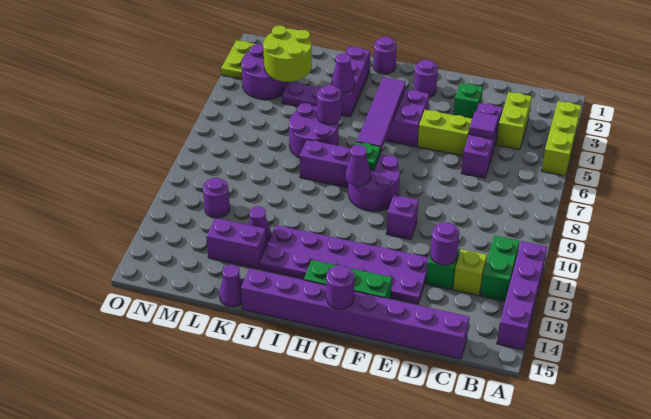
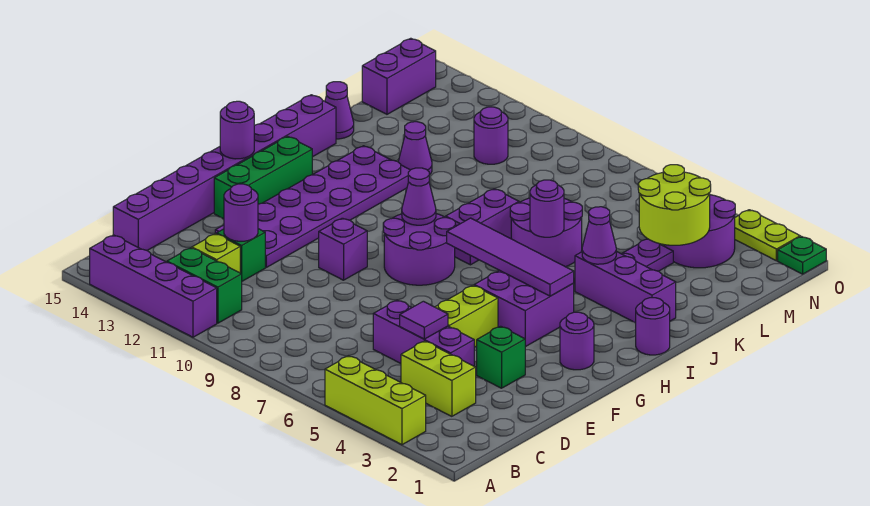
green 1x1 plate [355,142,380,170] -> green 1x1 plate moved to [778,236,826,274]
purple 1x2 brick [206,218,266,269] -> purple 1x2 brick moved to [362,38,436,114]

